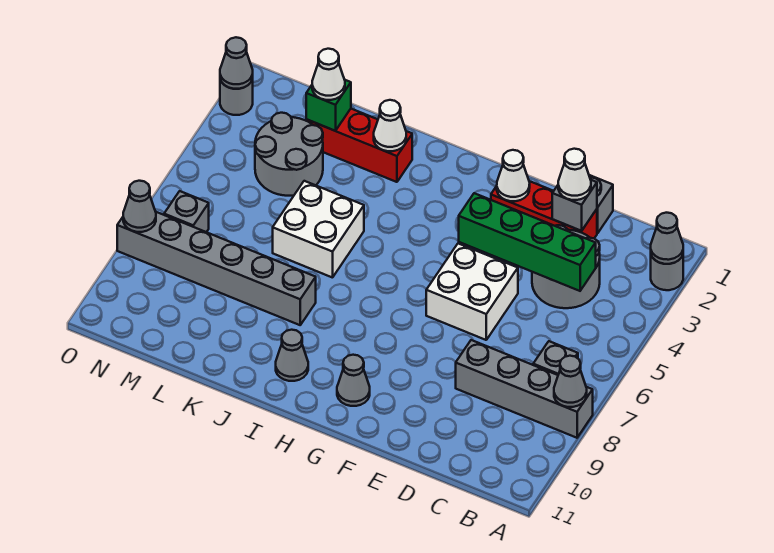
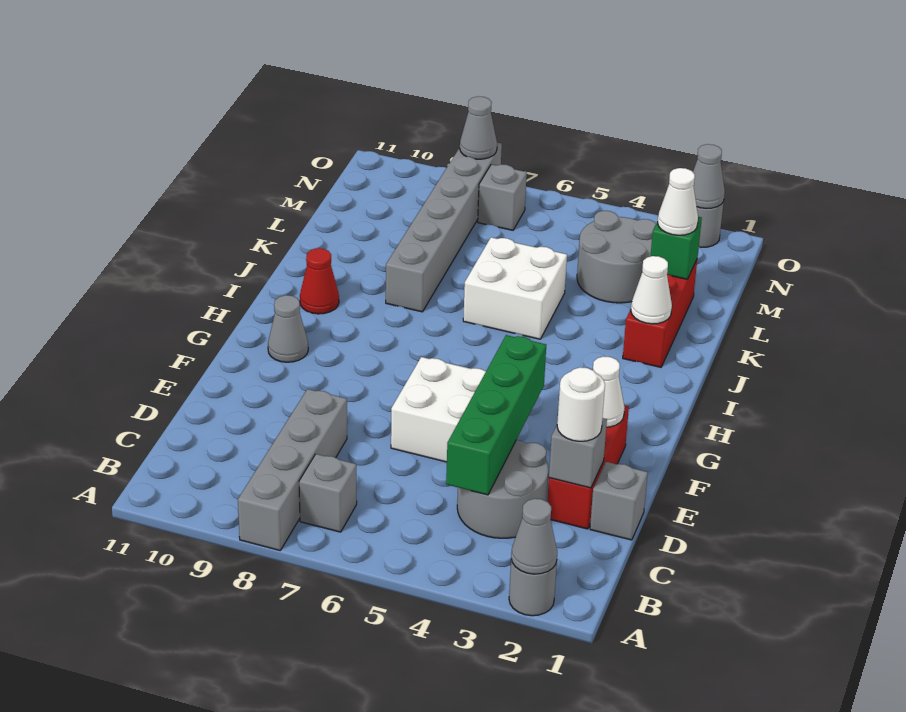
grey 1x1 cone [554,356,587,407] -> none
white 1x1 cone [558,149,591,200] -> white 1x1 round brick [557,367,605,441]
grey 1x1 cone [276,330,308,381] -> red 1x1 cone [300,248,339,314]

